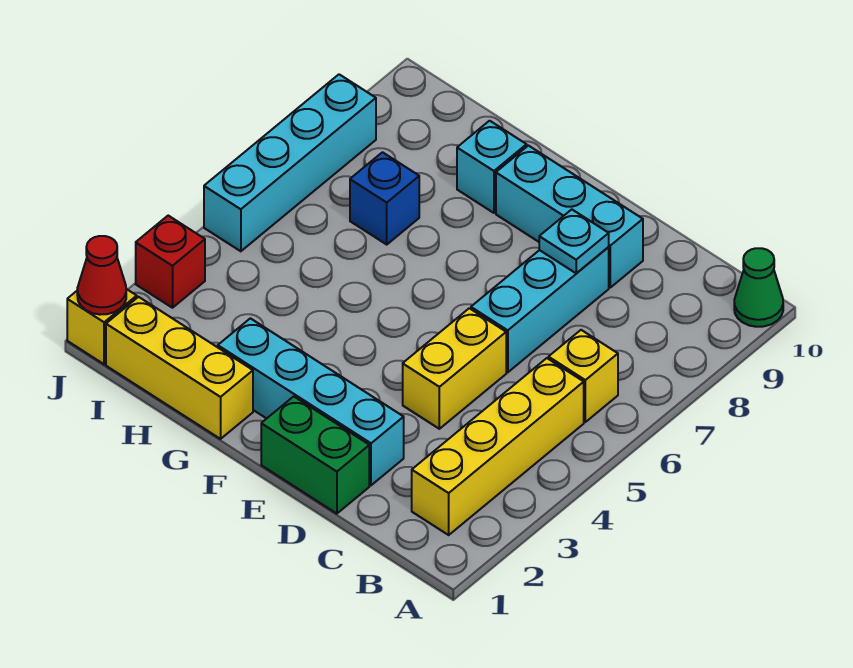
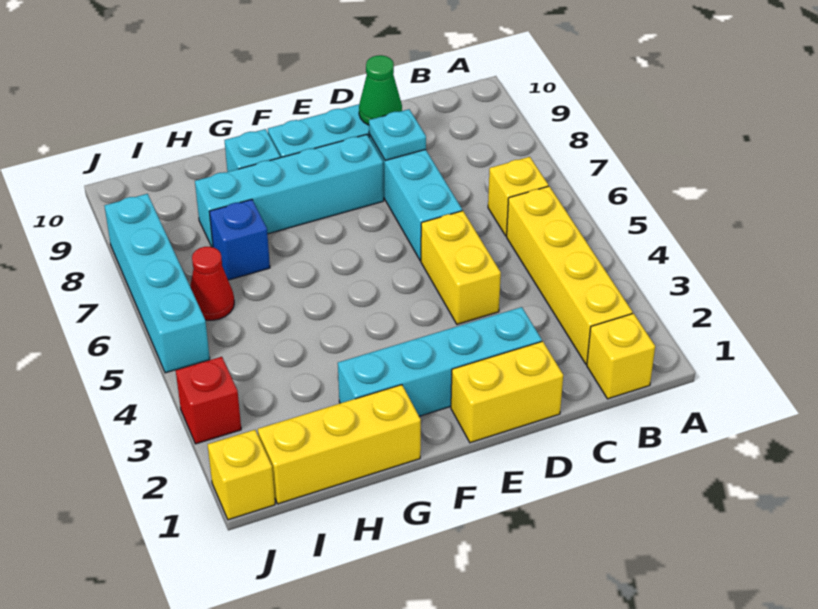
green 1x1 cone [734,248,783,327] -> green 1x1 cone moved to [359,55,402,125]
none -> yellow 1x1 brick [587,313,655,399]
green 1x2 brick [261,396,369,514] -> yellow 1x2 brick [451,341,563,443]
none -> cyan 1x4 brick [195,134,384,247]
red 1x1 cone [77,236,126,315] -> red 1x1 cone moved to [190,247,234,320]

